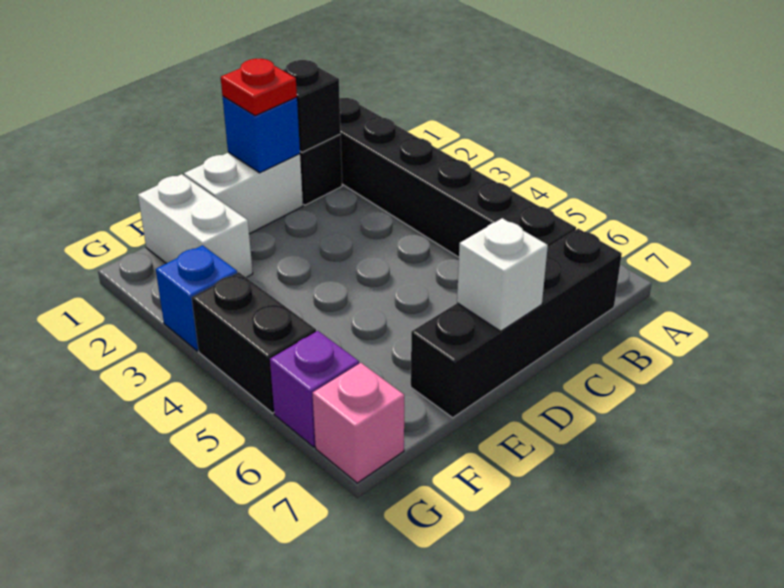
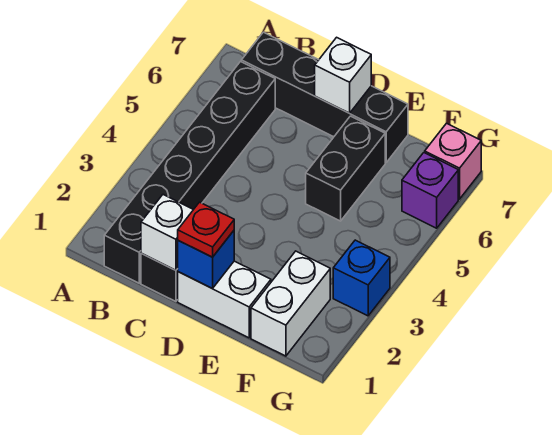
black 1x1 brick [283,60,341,152] -> white 1x1 brick [141,195,193,270]
black 1x2 brick [192,272,316,413] -> black 1x2 brick moved to [306,116,385,221]

